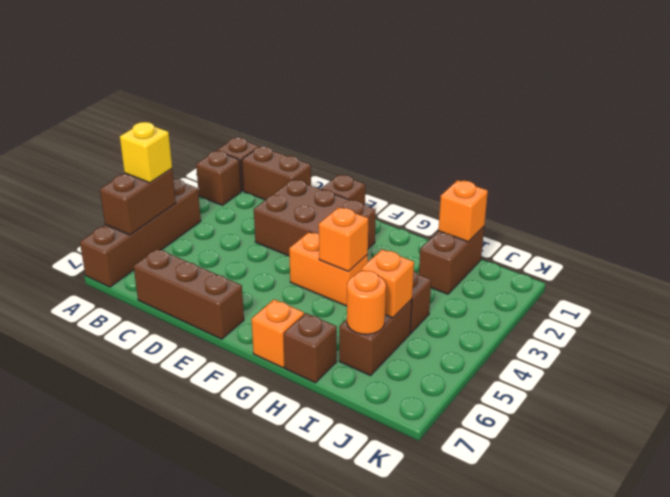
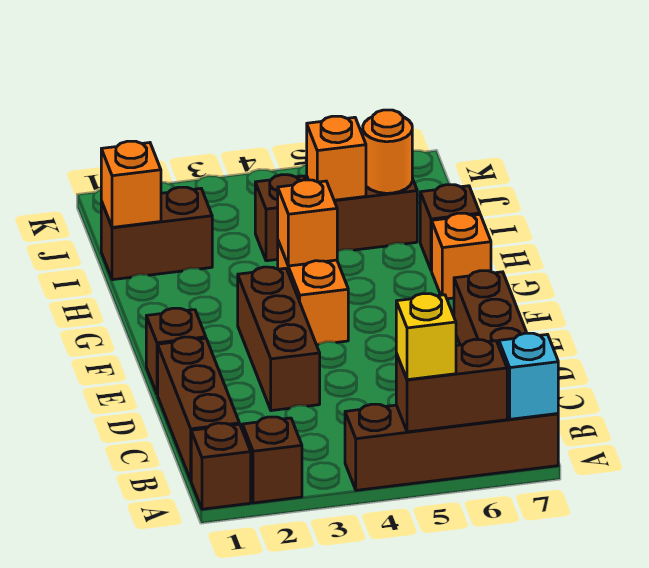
none -> cyan 1x1 brick [499,333,558,419]
brown 1x2 brick [242,147,311,200] -> brown 1x3 brick [158,337,239,480]
brown 2x3 brick [254,179,376,256] -> brown 1x3 brick [238,267,320,411]

